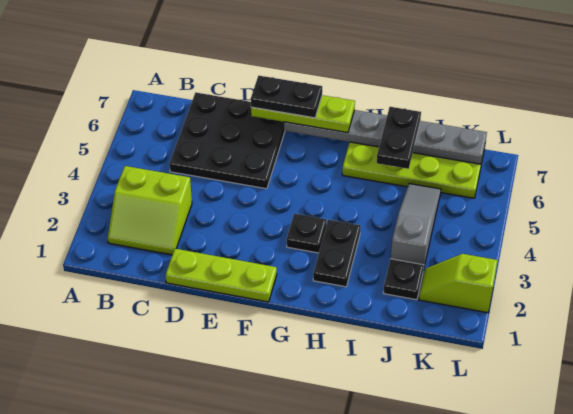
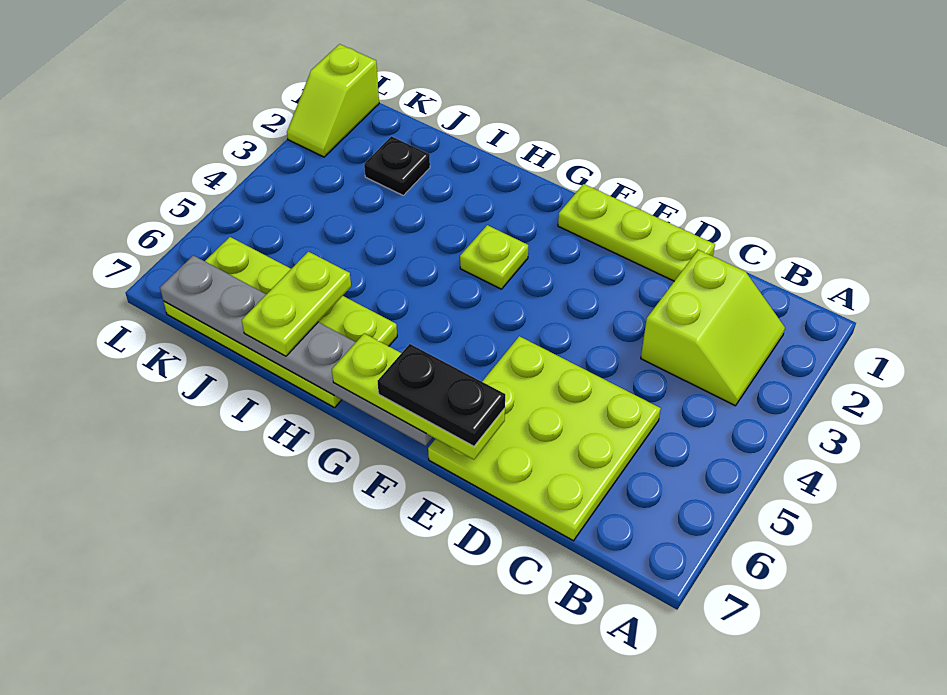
lime 2x2 slope [108,166,192,255] -> lime 2x2 slope turned to [641,250,785,406]
black 3x3 plate [169,93,285,189] -> lime 3x3 plate [428,336,661,541]
black 1x1 plate [287,214,326,253] -> lime 1x1 plate [460,225,528,289]
black 1x2 plate [313,220,361,287] -> none
black 1x2 plate [377,107,421,169] -> lime 1x2 plate [242,252,351,356]
grey 1x3 slope [391,183,441,266] -> none
lime 1x2 slope [419,254,498,313] -> lime 1x2 slope turned to [287,44,379,157]

